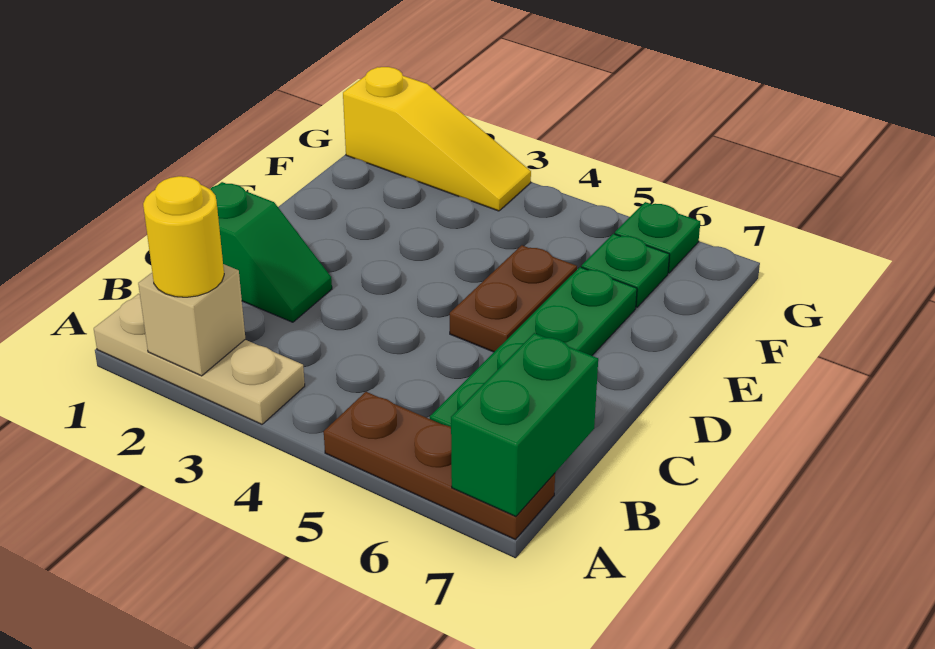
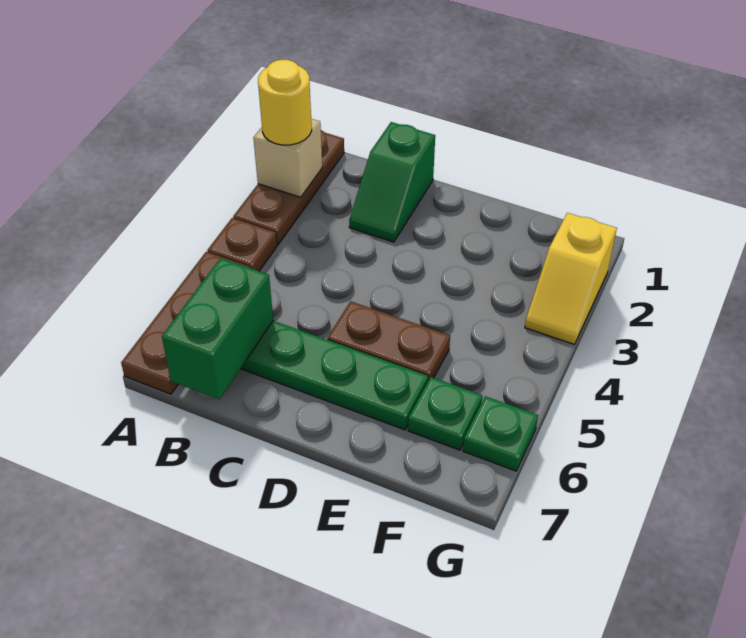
tan 1x3 plate [94,294,305,424] -> brown 1x3 plate [233,130,344,245]
none -> brown 1x1 plate [207,218,277,271]
green 1x2 brick [451,333,598,517] -> green 1x2 brick turned to [162,258,273,399]
yellow 1x3 slope [343,67,531,211] -> yellow 1x2 slope [525,213,617,344]

